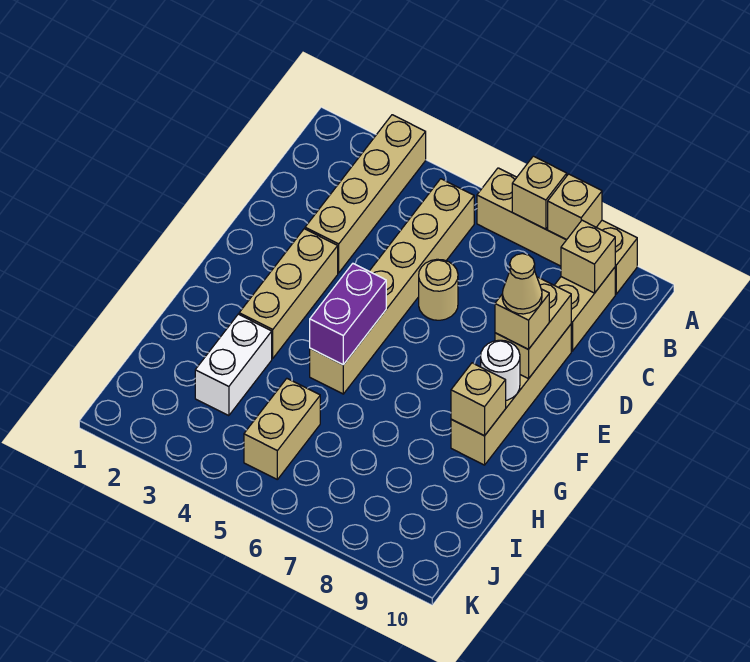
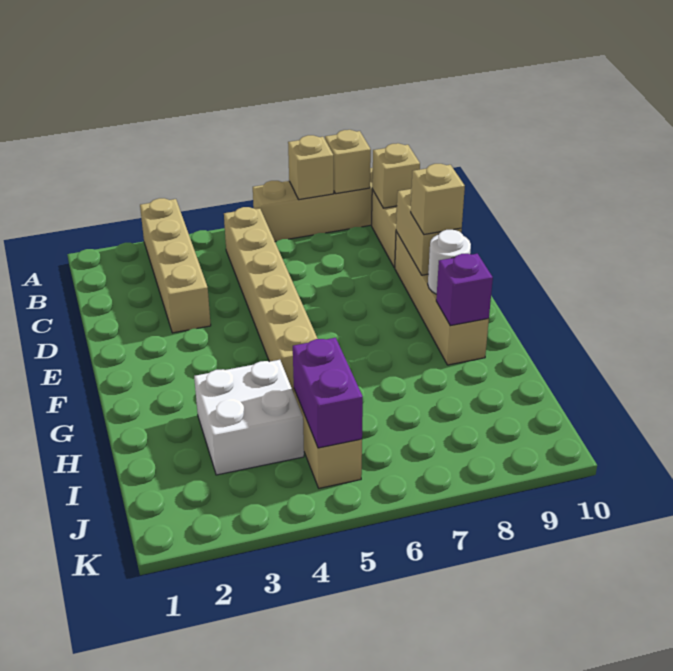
tan 1x1 round brick [419,259,458,320] -> none
tan 1x3 brick [239,229,338,358] -> none
tan 1x1 cone [502,254,542,314] -> none
purple 1x2 brick [310,264,386,365] -> purple 1x2 brick moved to [293,338,363,448]
tan 1x1 brick [451,363,506,436] -> purple 1x1 brick [436,254,493,326]
white 1x2 brick [195,314,272,416] -> white 2x2 brick [194,360,304,475]

